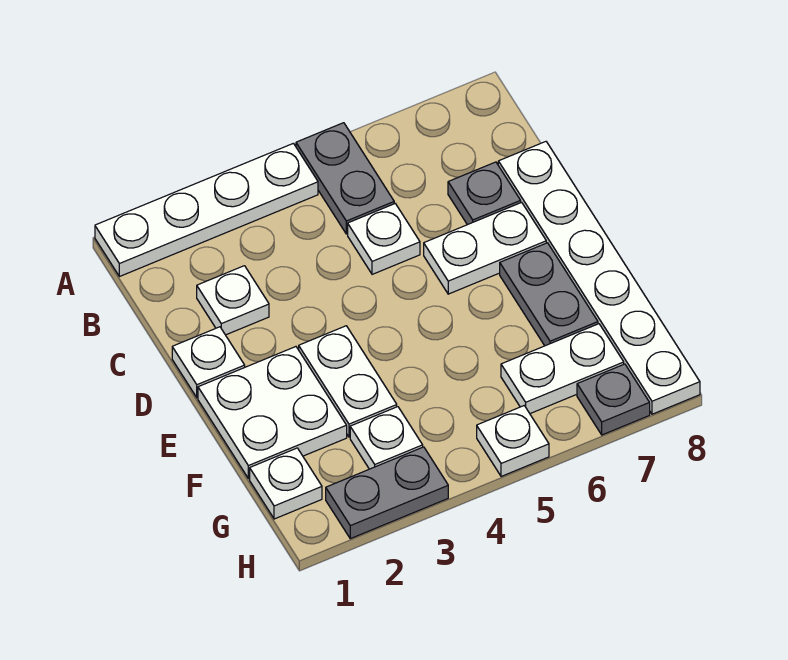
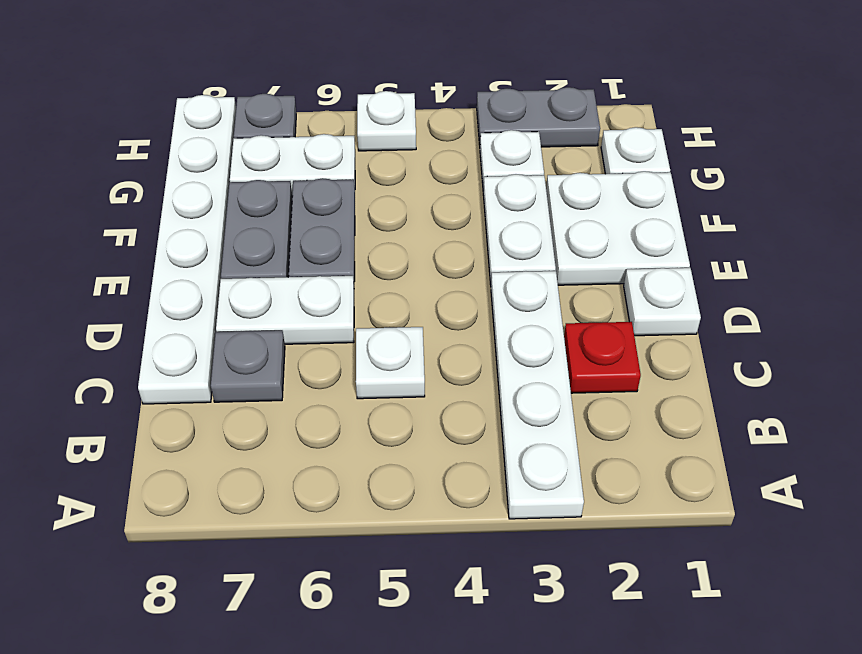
white 1x4 plate [95,143,318,277] -> white 1x4 plate turned to [491,271,584,519]
grey 1x2 plate [296,123,394,234] -> grey 1x2 plate moved to [289,178,355,282]
white 1x1 plate [197,266,269,335] -> red 1x1 plate [564,322,641,393]

